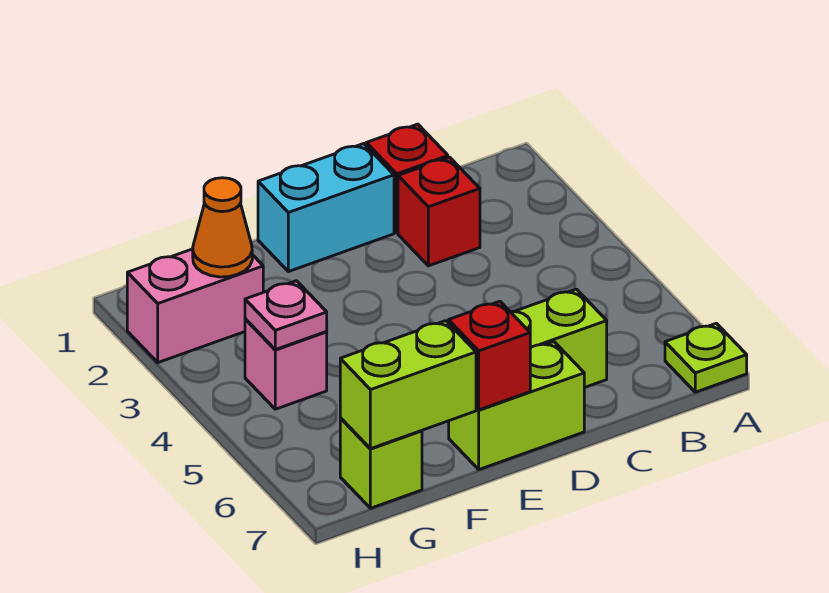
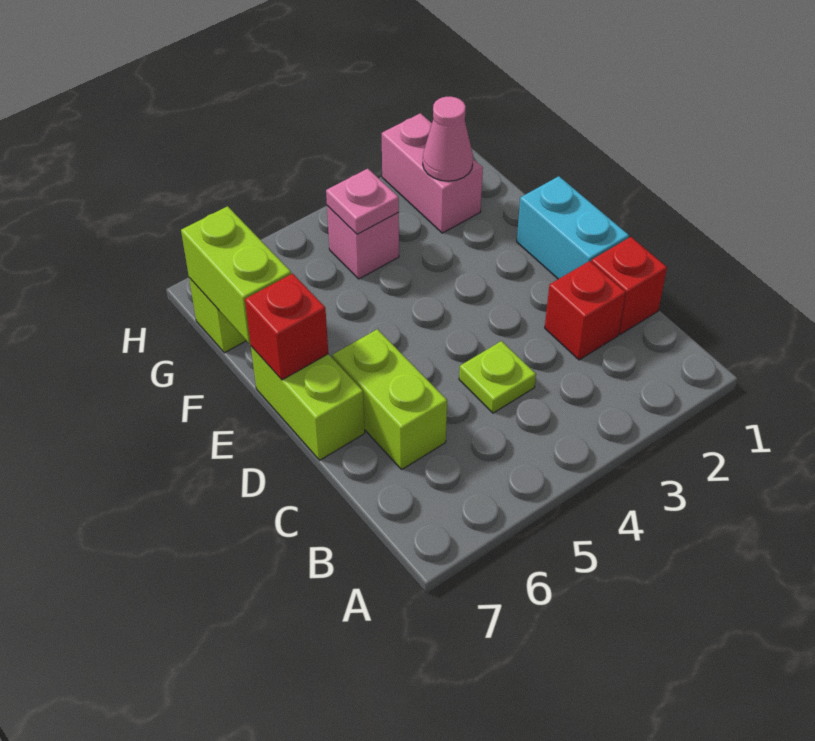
lime 1x1 plate [665,323,747,392] -> lime 1x1 plate moved to [459,341,536,413]
orange 1x1 cone [193,178,252,277] -> pink 1x1 cone [423,96,473,181]

